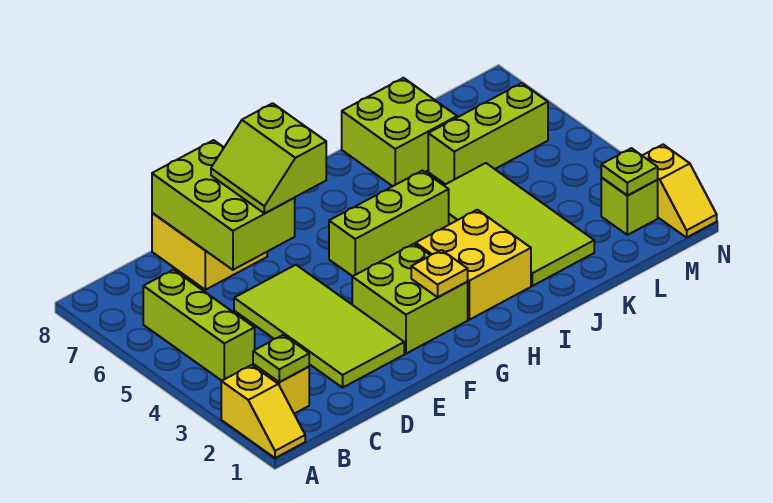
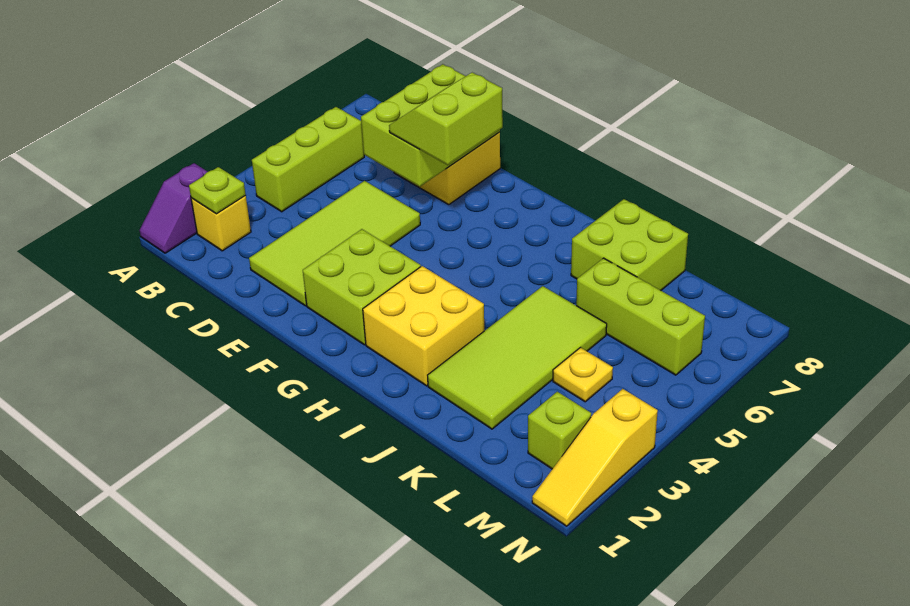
yellow 1x2 slope [221,365,305,458] -> purple 1x2 slope [140,163,208,253]
yellow 1x1 plate [411,250,468,297] -> yellow 1x1 plate moved to [553,348,613,402]
lime 1x3 brick [329,171,449,276] -> none
lime 1x1 plate [601,148,658,195] -> none
yellow 1x2 slope [642,145,717,238] -> yellow 1x3 slope [532,389,658,526]

